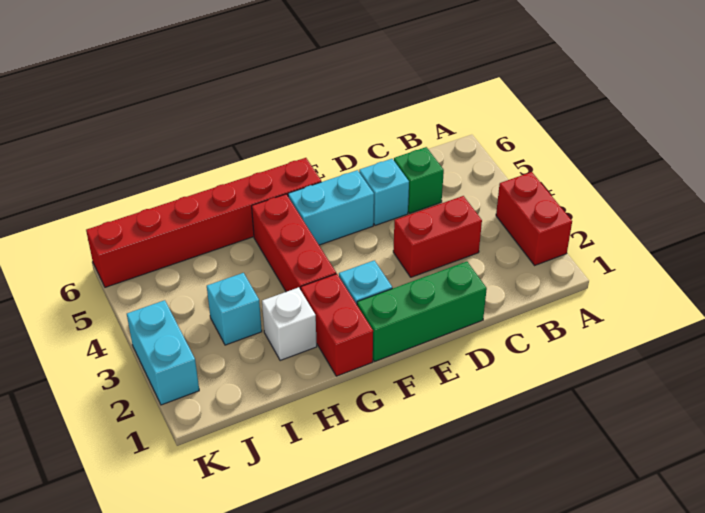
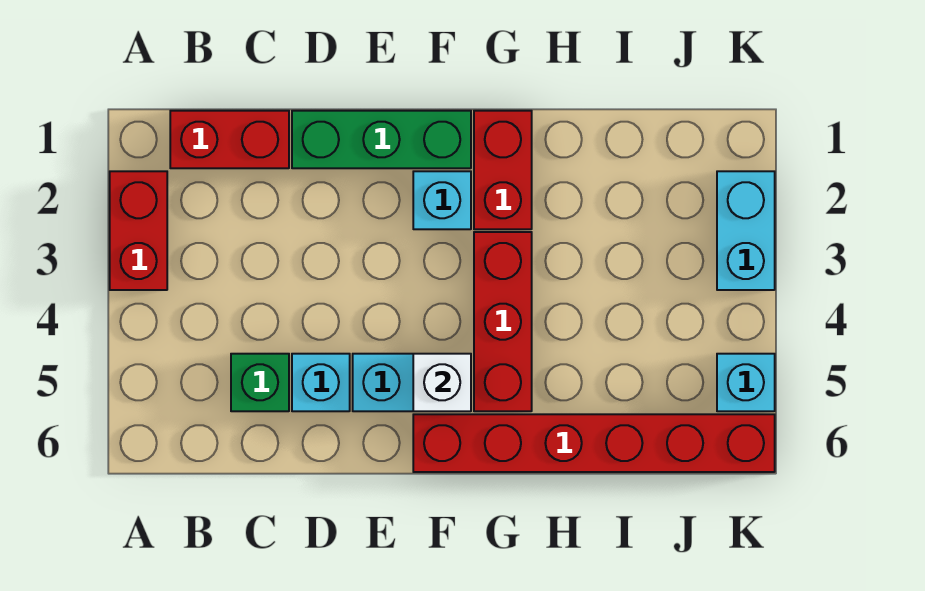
red 1x2 brick [393,196,482,277] -> red 1x2 brick moved to [170,111,289,168]
white 1x1 brick [262,287,317,361] -> white 1x1 brick moved to [413,354,471,411]
cyan 1x1 brick [207,273,262,345] -> cyan 1x1 brick moved to [717,354,775,411]

